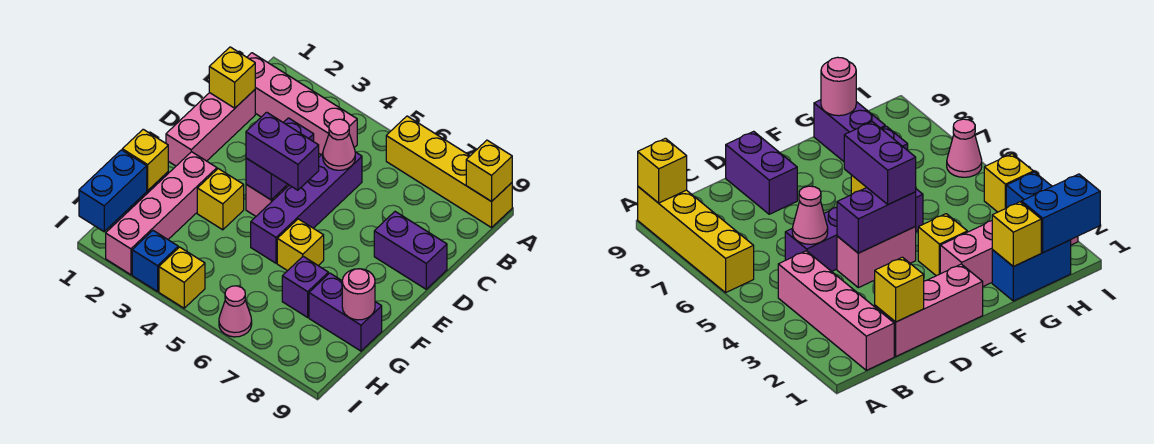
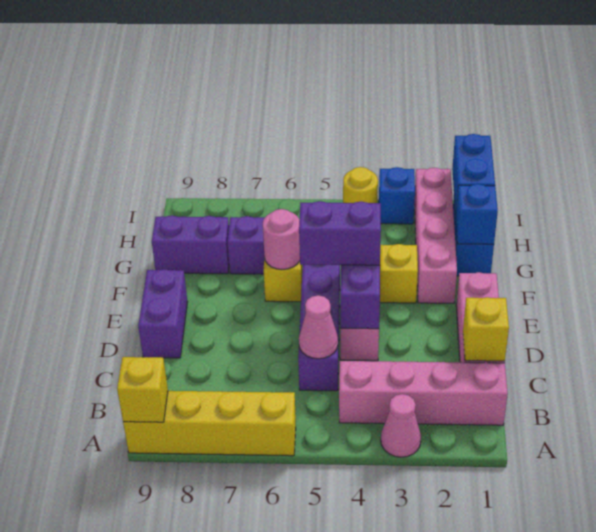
purple 1x2 brick [374,212,447,289] -> purple 1x2 brick turned to [138,269,188,358]
yellow 1x1 brick [122,129,168,190] -> blue 1x1 brick [456,184,498,244]
pink 1x1 round brick [342,269,375,320] -> pink 1x1 round brick moved to [263,209,300,270]
yellow 1x1 brick [159,247,205,308] -> yellow 1x1 round brick [343,167,378,203]
pink 1x1 cone [219,286,252,337] -> pink 1x1 cone moved to [381,394,421,457]

